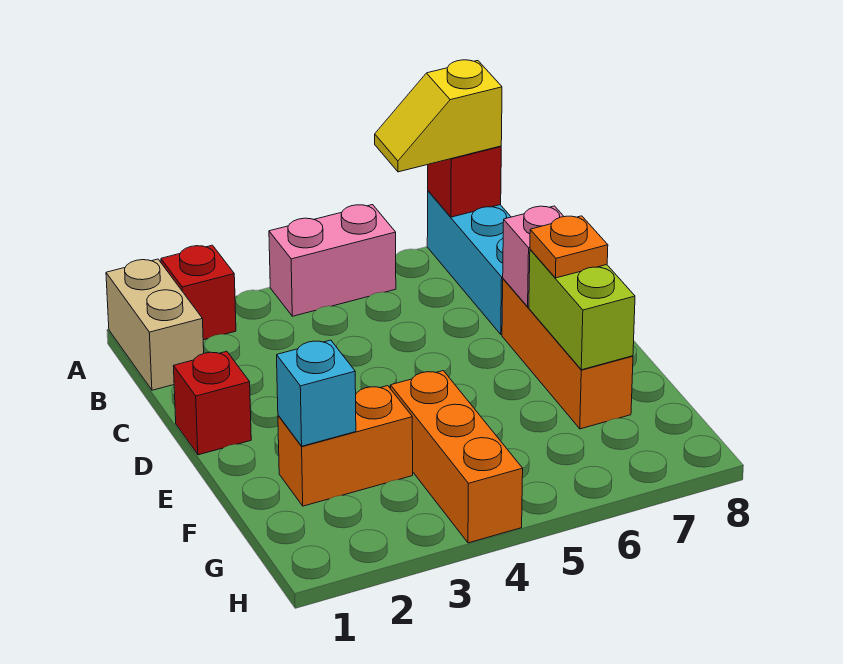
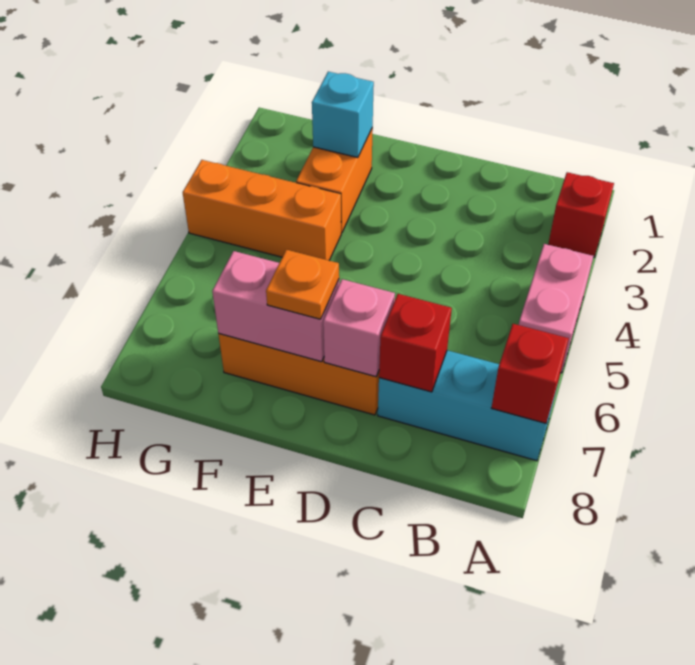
tan 1x2 brick [106,259,204,390] -> none
yellow 1x2 slope [375,60,502,172] -> none
red 1x1 brick [174,351,251,455] -> red 1x1 brick moved to [379,294,452,392]
lime 1x2 brick [529,250,635,370] -> pink 1x2 brick [212,251,339,362]

